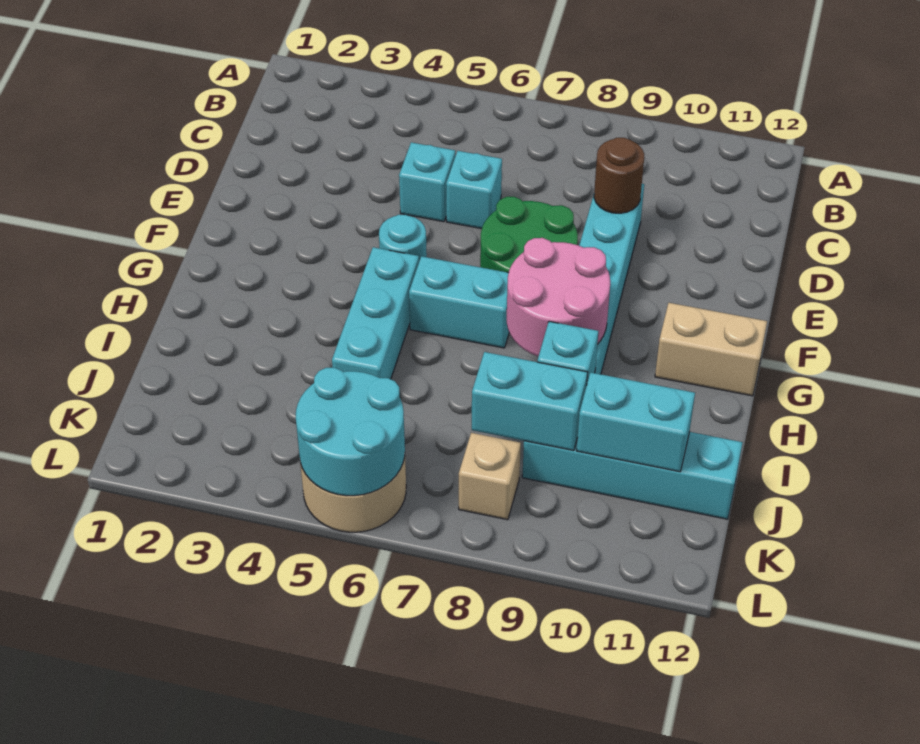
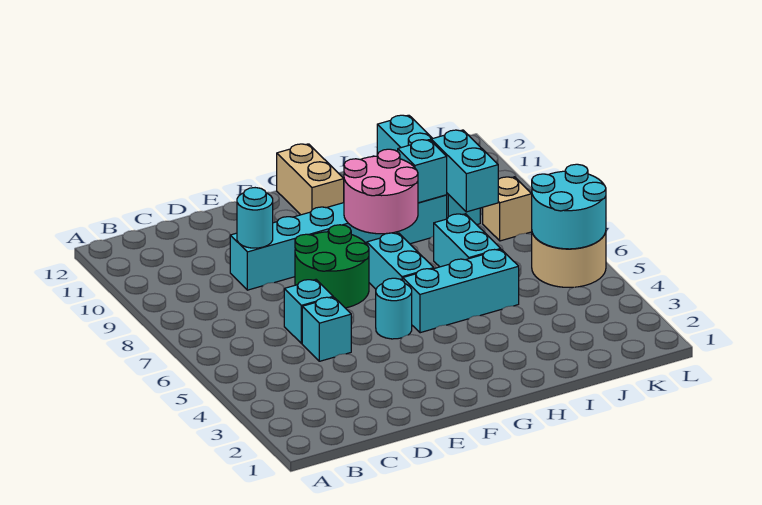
brown 1x1 round brick [594,138,644,213] -> cyan 1x1 round brick [237,188,273,248]
cyan 1x2 brick [577,372,695,472] -> cyan 1x2 brick moved to [434,214,501,267]

